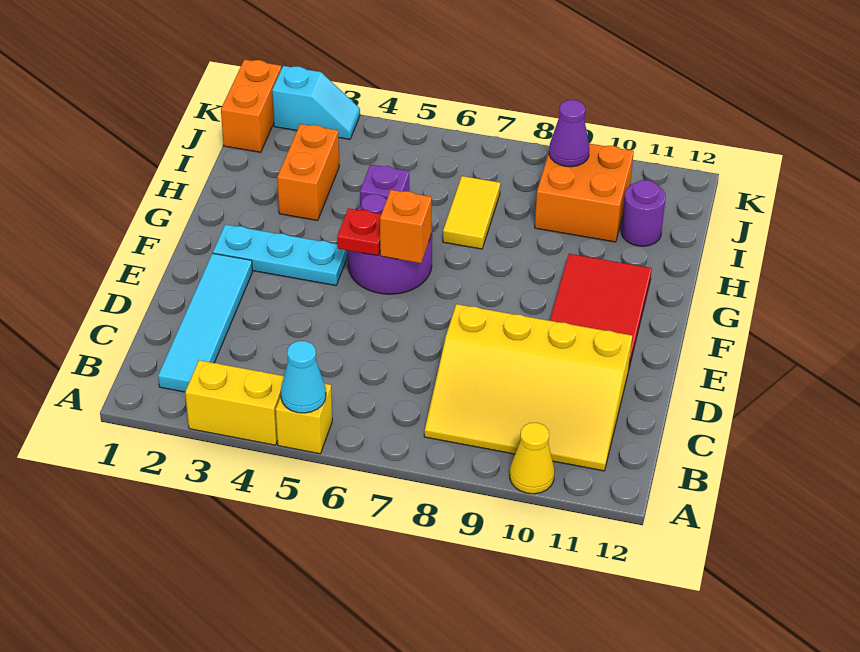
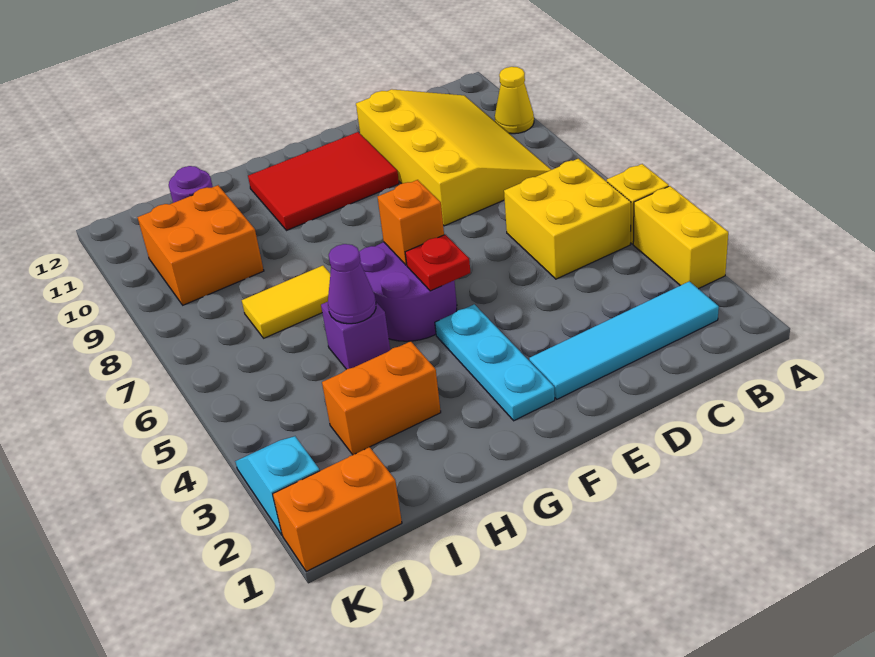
cyan 1x1 cone [281,341,326,413] -> none
none -> yellow 2x2 brick [504,159,631,279]
purple 1x1 cone [549,100,589,167] -> purple 1x1 cone moved to [328,244,376,324]

